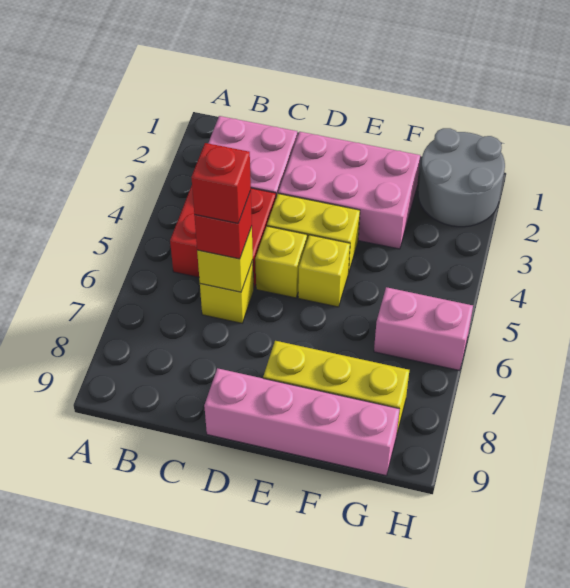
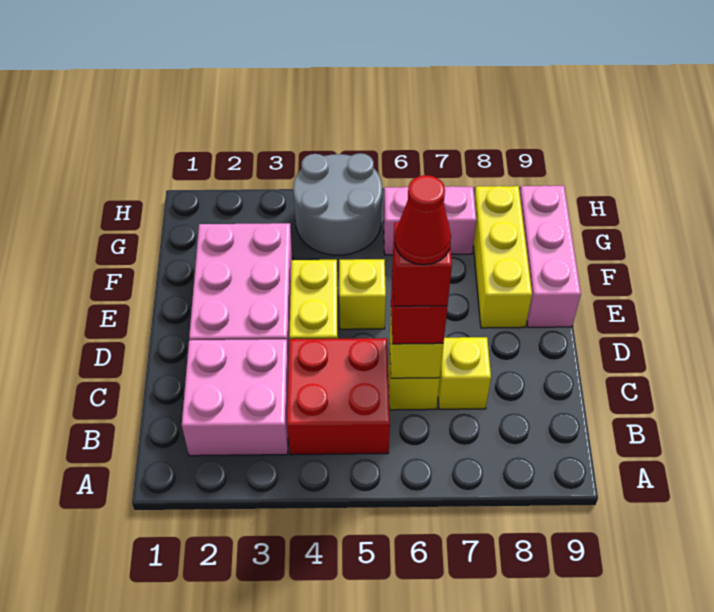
none -> red 1x1 cone [395,175,451,265]
yellow 1x1 brick [255,226,307,298] -> yellow 1x1 brick moved to [438,337,491,409]
pink 1x4 brick [204,368,400,475] -> pink 1x3 brick [520,186,581,327]
grey 2x2 round brick [418,128,505,227] -> grey 2x2 round brick moved to [293,153,382,255]
pink 1x2 brick [374,287,473,371] -> pink 1x2 brick turned to [383,186,476,255]

